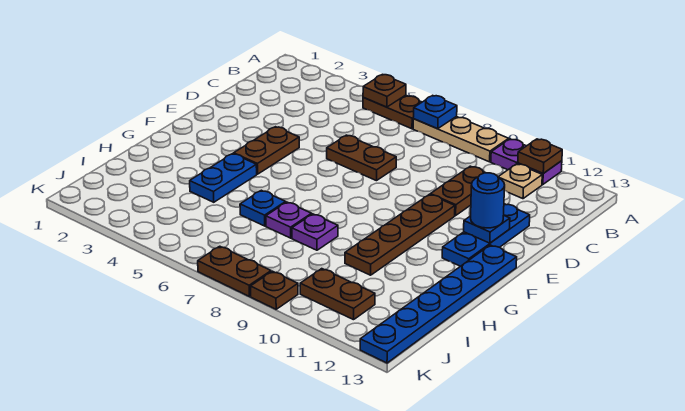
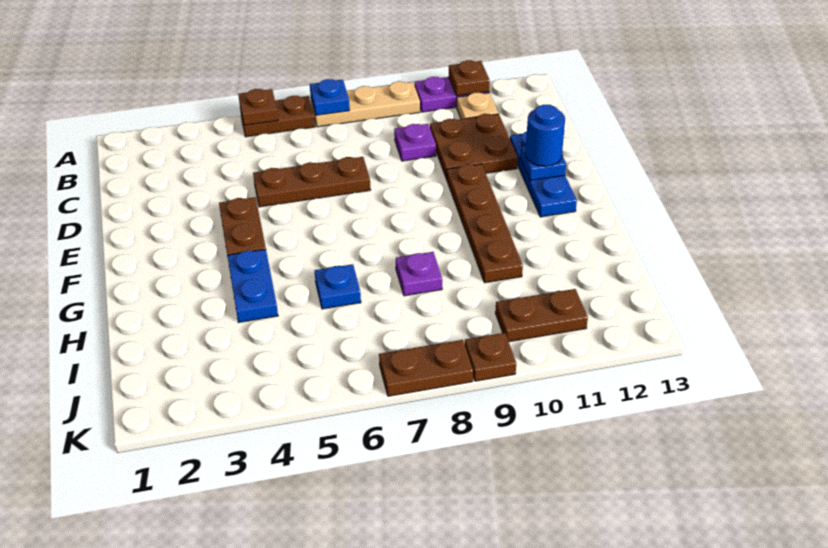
brown 1x2 plate [430,166,485,216] -> brown 2x2 plate [430,114,518,179]
brown 1x2 plate [327,135,396,181] -> brown 1x3 plate [253,157,371,207]
blue 1x6 plate [360,245,517,363] -> none
purple 1x1 plate [266,202,312,238] -> purple 1x1 plate moved to [394,124,436,161]

